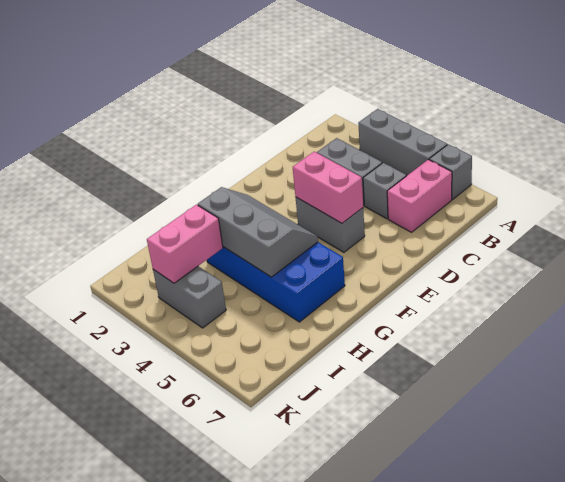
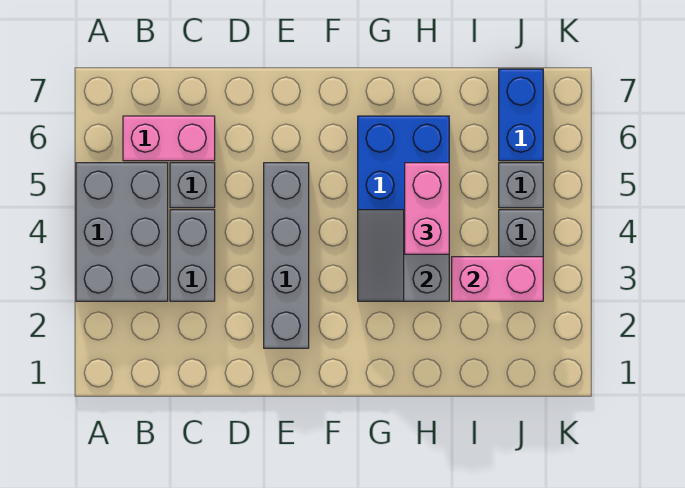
grey 1x3 brick [358,109,447,176] -> grey 2x3 brick [76,163,168,301]
grey 1x1 brick [429,144,472,200] -> grey 1x1 brick moved to [499,163,543,208]
grey 1x2 brick [295,197,365,252] -> grey 1x4 brick [264,163,309,348]
pink 1x2 brick [293,152,363,223] -> pink 1x2 brick moved to [405,163,449,254]
grey 2x3 slope [198,187,318,277] -> grey 2x2 slope [358,210,449,301]
none -> blue 1x2 brick [499,69,543,161]

